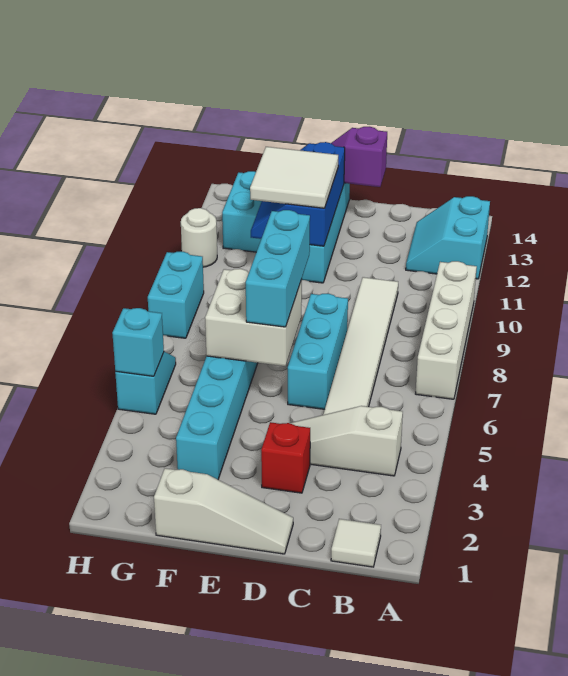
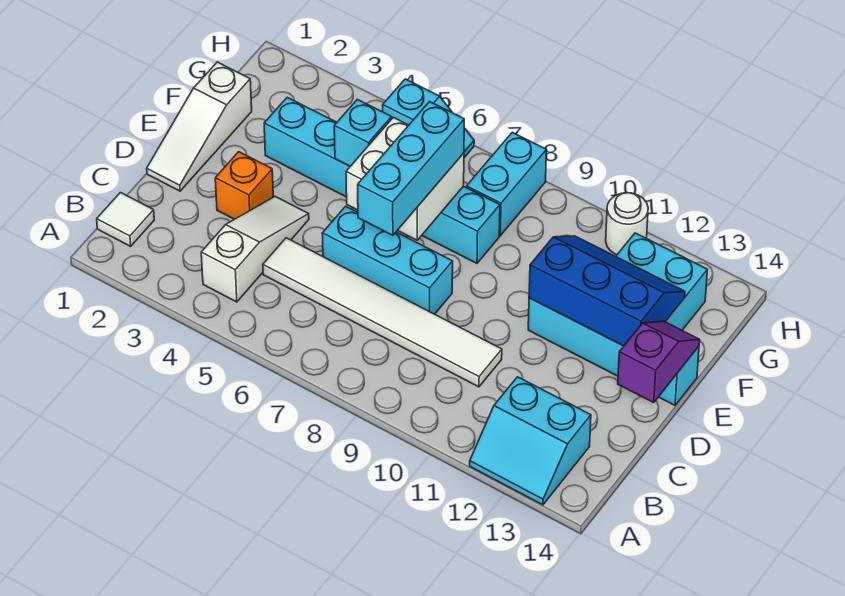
white 1x4 brick [416,261,477,399] -> none
cyan 2x2 slope [406,196,490,279] -> cyan 2x2 slope turned to [470,377,591,505]
red 1x1 brick [261,422,310,493] -> orange 1x1 brick [215,152,273,219]
cyan 1x3 brick [246,210,310,327] -> cyan 1x3 brick turned to [358,102,464,235]
white 2x2 tile [250,147,338,208] -> none
cyan 1x1 brick [112,308,164,376] -> cyan 1x1 brick moved to [334,99,392,166]
cyan 1x2 brick [148,252,204,338] -> cyan 1x2 brick turned to [467,132,546,236]

